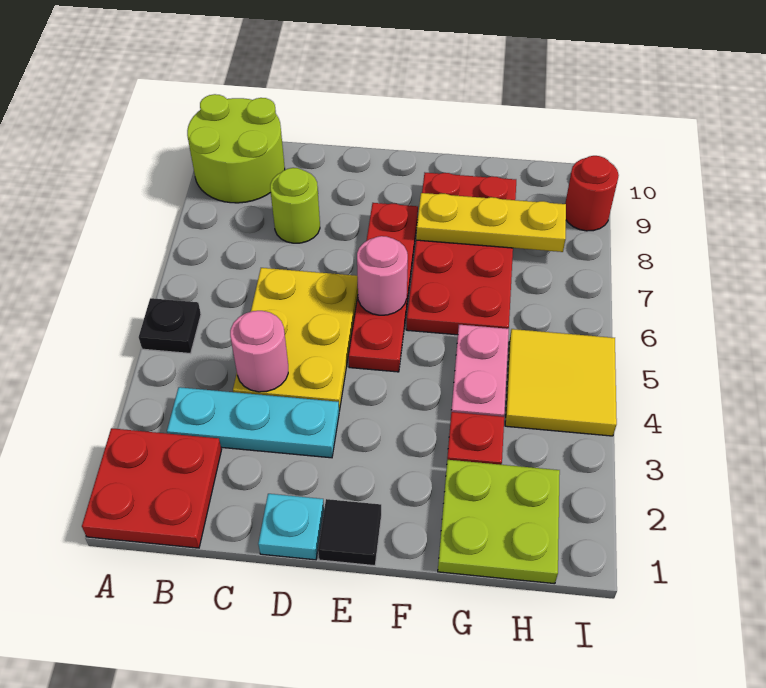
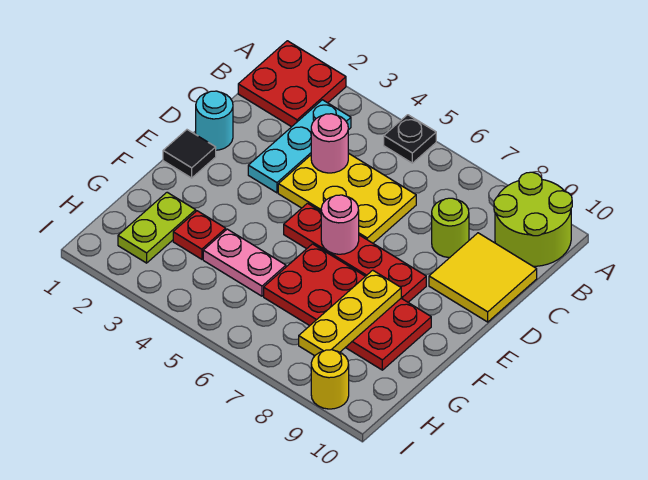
cyan 1x1 plate [258,494,324,560] -> cyan 1x1 round brick [196,91,233,150]
lime 2x2 plate [438,460,560,584] -> lime 1x2 plate [118,192,196,263]
yellow 2x2 tile [505,329,617,436] -> yellow 2x2 tile moved to [429,233,537,322]
red 1x1 round brick [565,156,619,231] -> yellow 1x1 round brick [311,350,349,409]

